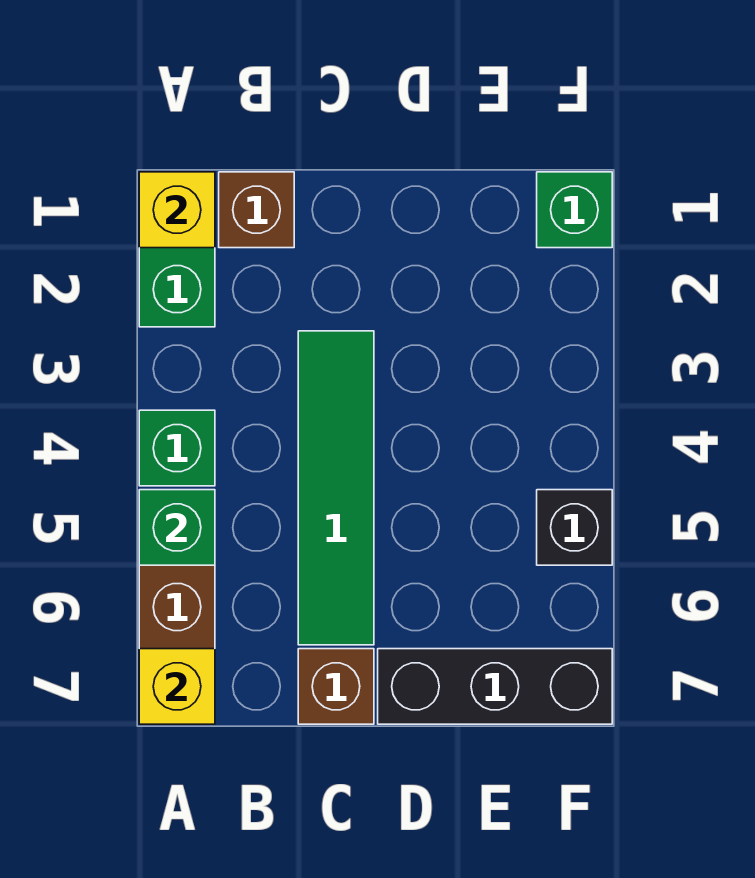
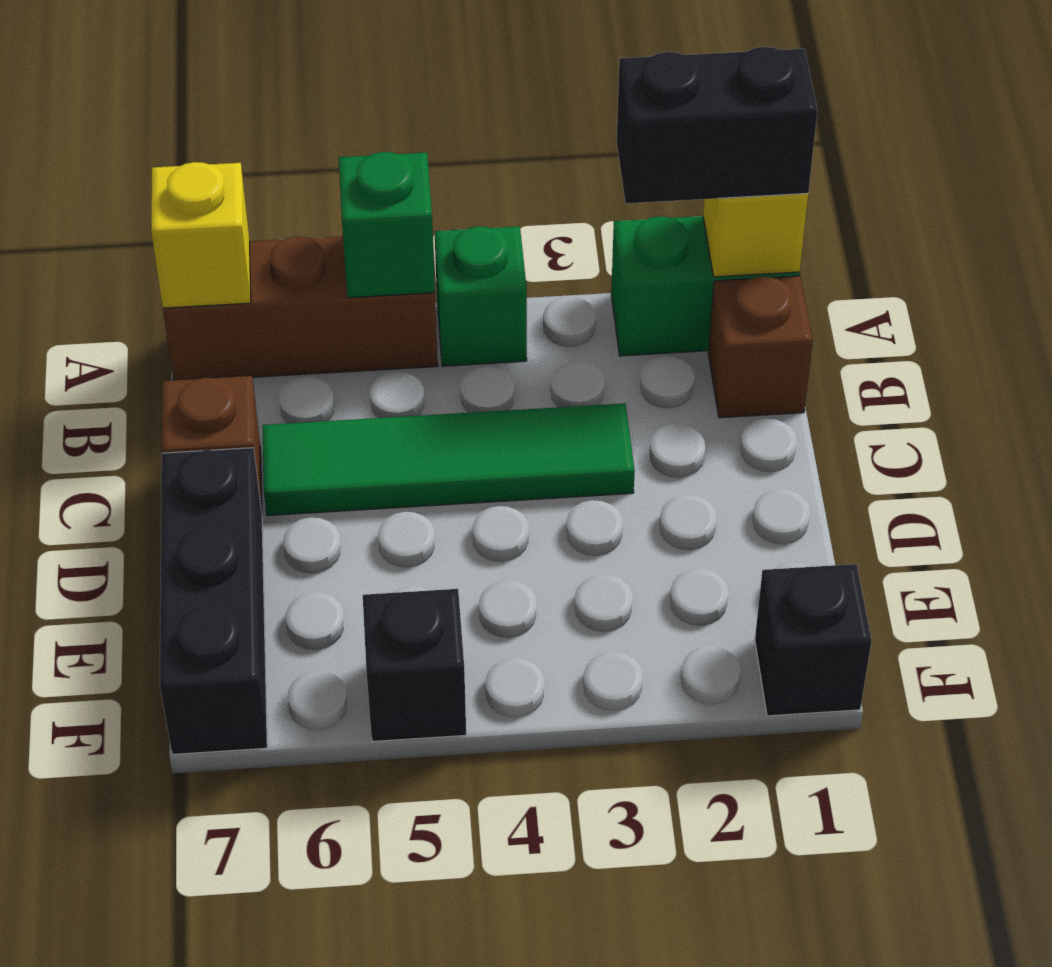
none -> black 1x2 brick [617,47,818,203]
green 1x1 brick [537,172,612,248] -> black 1x1 brick [755,564,872,716]

